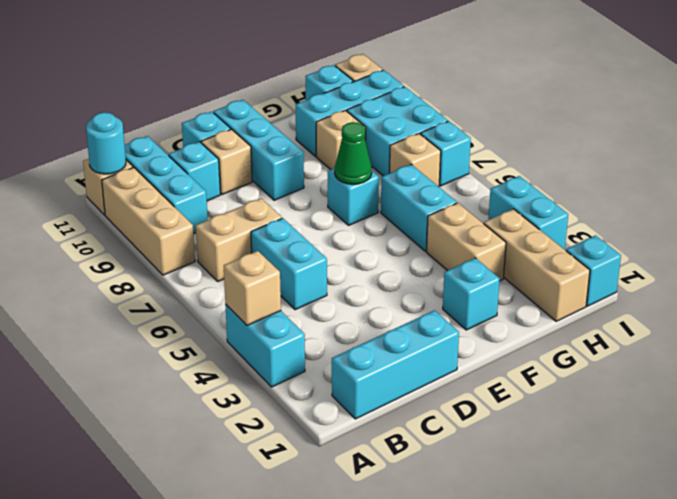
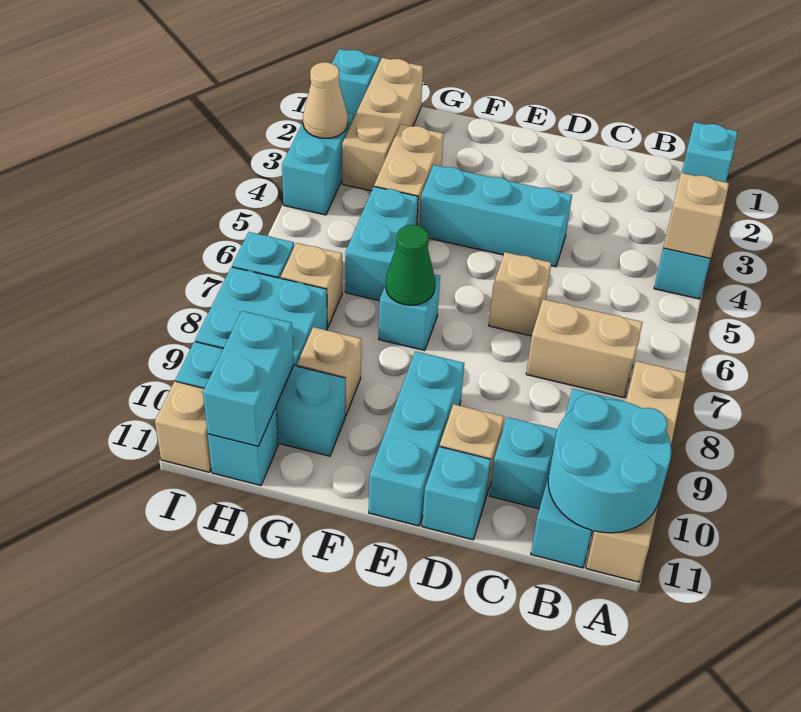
cyan 1x1 round brick [86,112,126,174] -> cyan 2x2 round brick [548,394,672,533]
cyan 1x3 brick [332,310,459,419] -> cyan 1x3 brick moved to [420,165,572,267]
cyan 1x2 brick [251,218,327,310] -> cyan 1x2 brick moved to [203,311,294,446]
none -> tan 1x1 brick [489,252,551,336]
cyan 1x1 brick [443,258,500,330] -> cyan 1x1 brick moved to [682,122,738,182]
none -> tan 1x1 cone [303,62,348,138]

